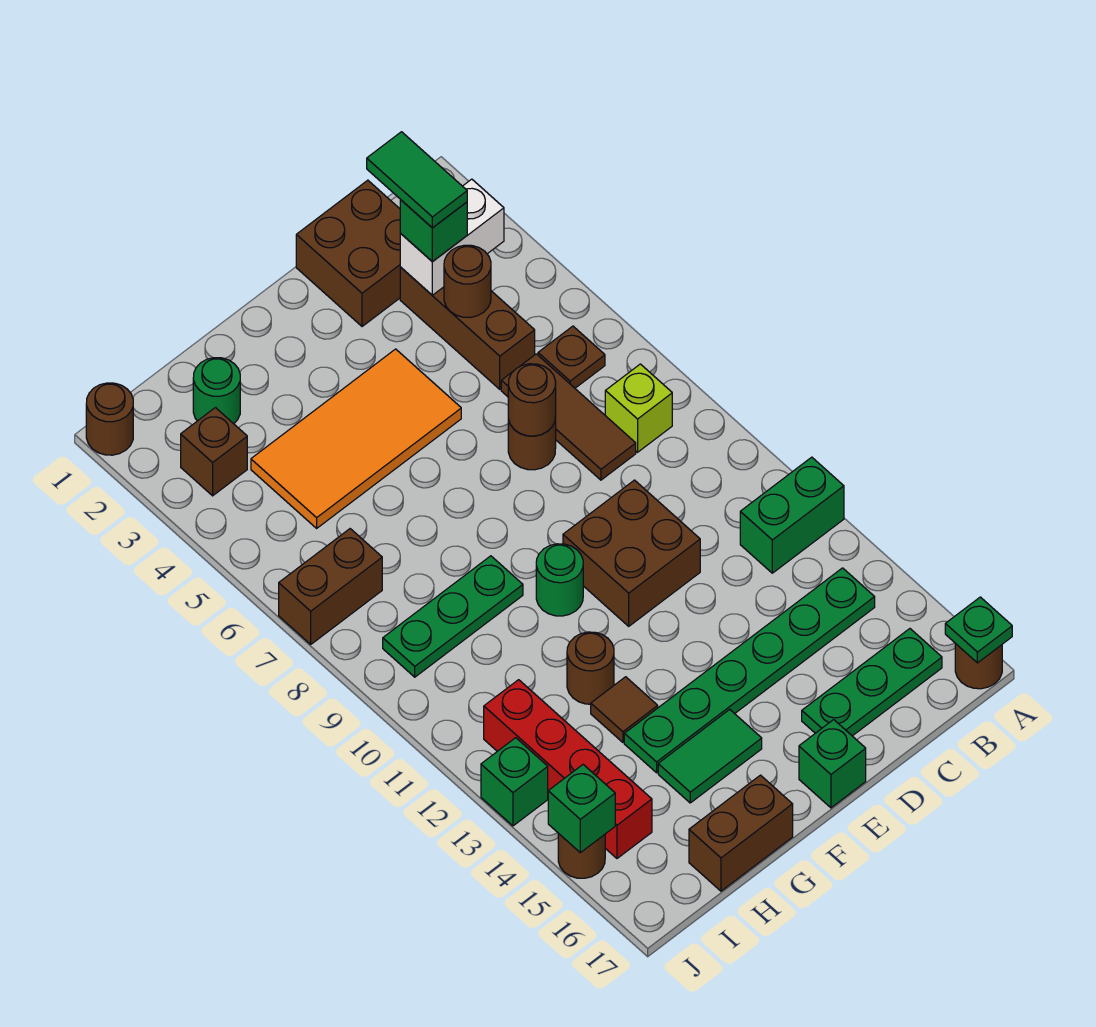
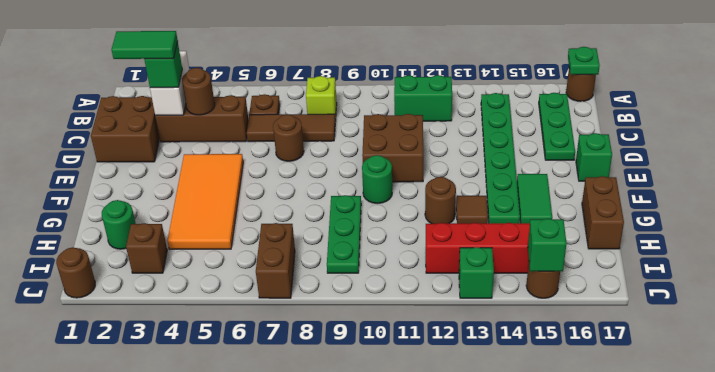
green 1x2 brick [740,457,844,573] -> green 1x2 brick turned to [394,75,452,121]
brown 1x1 round brick [508,364,556,436] -> none

